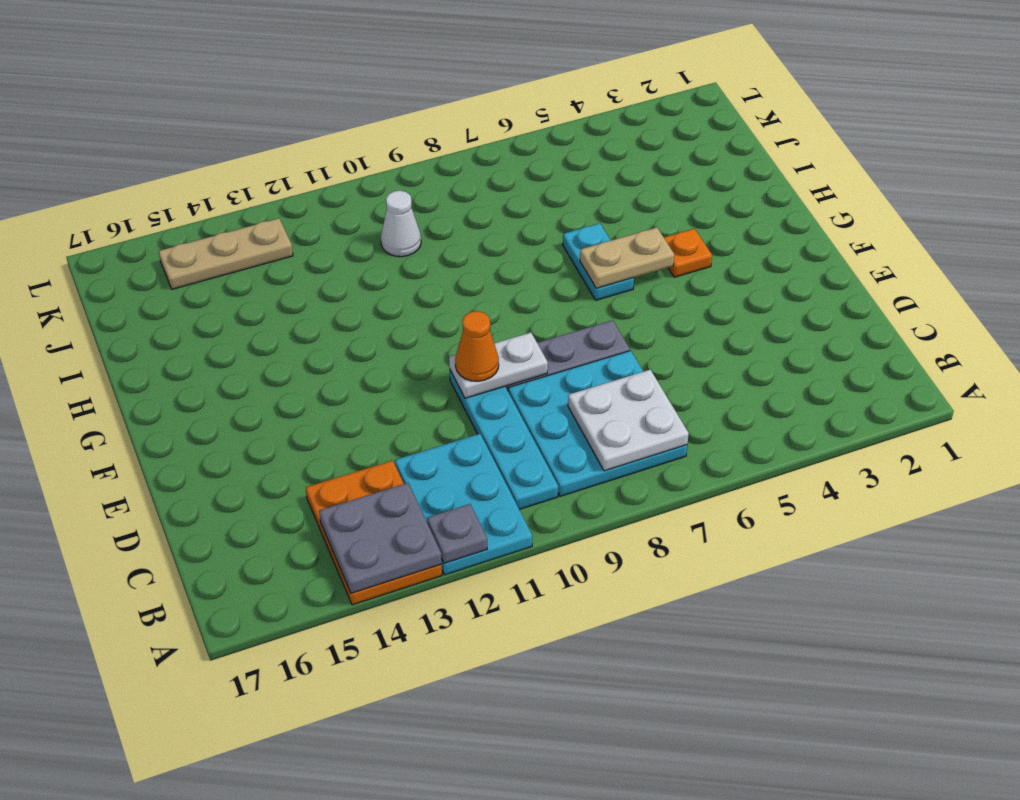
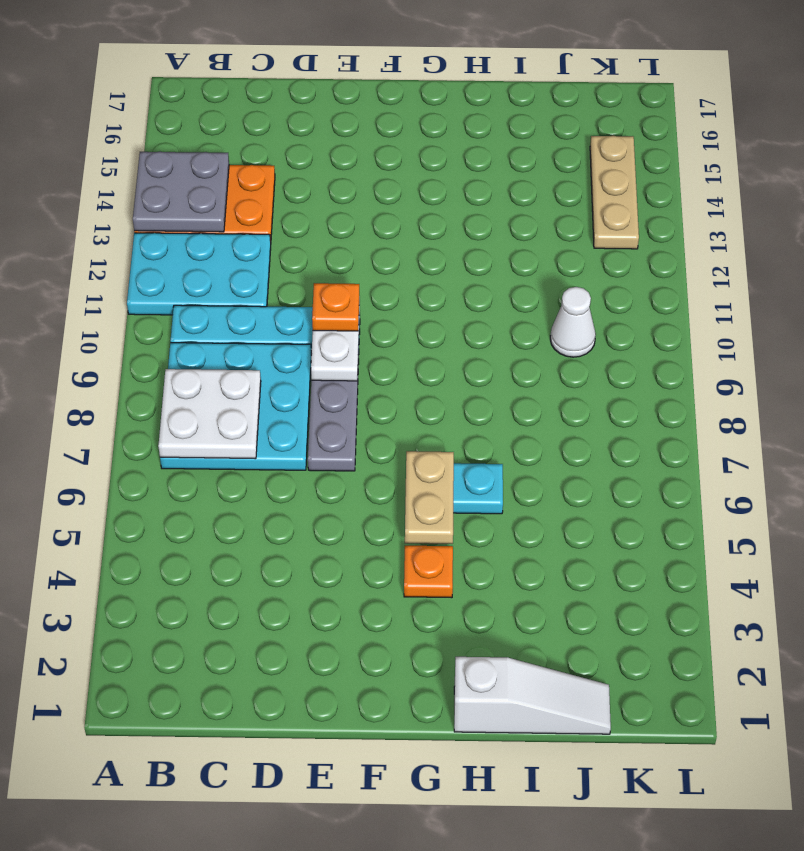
grey 1x1 plate [427,504,487,563] -> none
orange 1x1 cone [455,311,499,381] -> orange 1x1 plate [312,283,359,331]
none -> white 1x3 slope [454,657,611,734]

